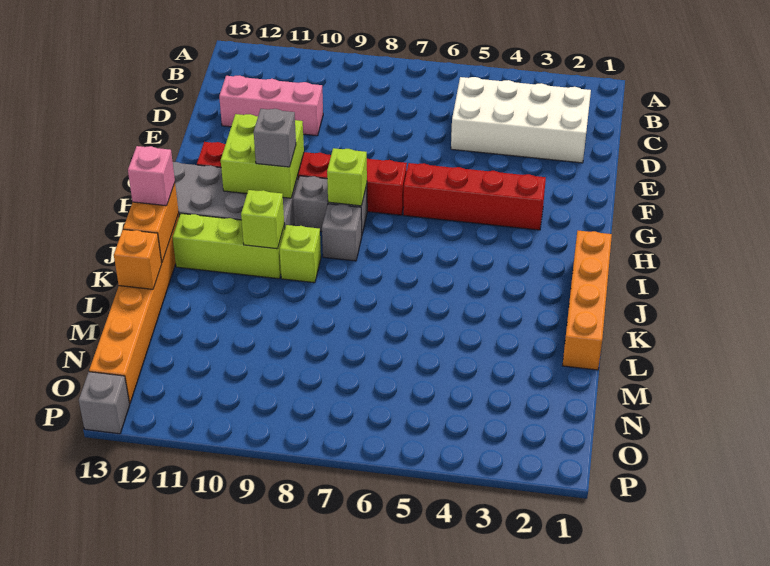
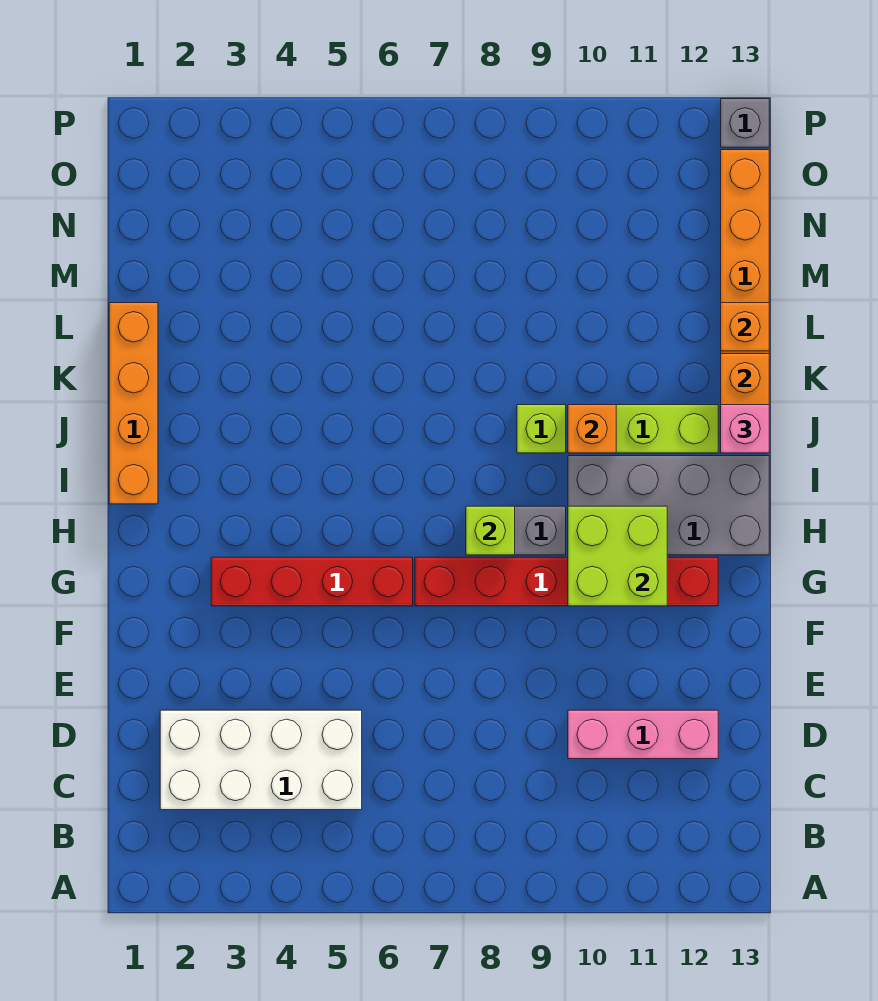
grey 1x1 brick [254,109,296,167] -> none
grey 1x1 brick [322,204,362,261] -> none
lime 1x1 brick [241,190,284,249] -> orange 1x1 brick [568,405,616,453]

